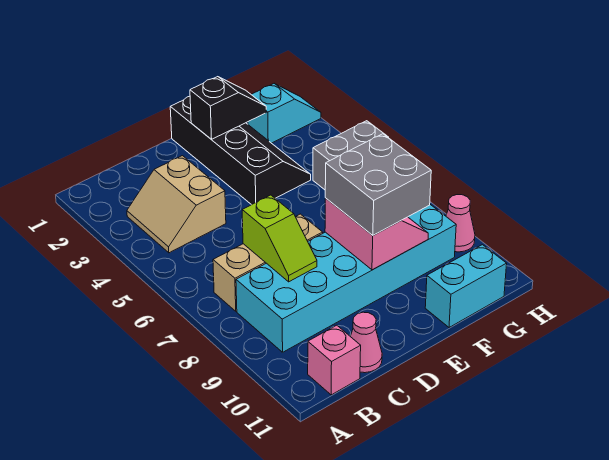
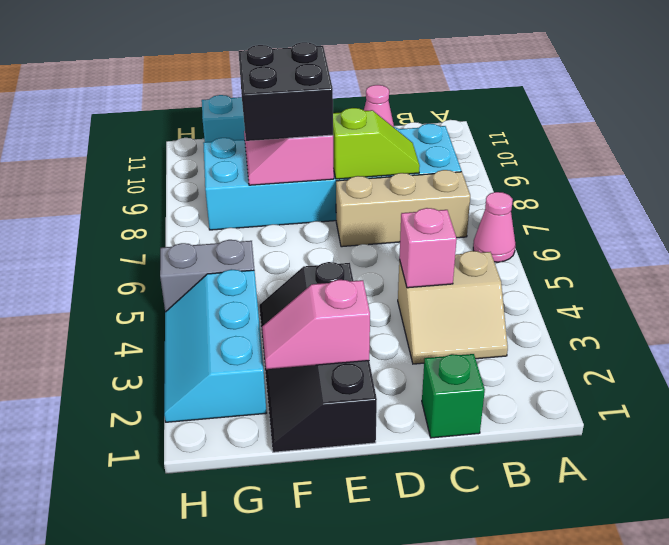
tan 2x2 slope [127,156,226,253] -> tan 2x2 slope turned to [398,251,508,364]
pink 1x1 brick [308,325,361,395] -> pink 1x1 brick moved to [399,208,457,288]
none -> green 1x1 brick [422,354,485,438]
lime 1x2 slope [242,195,317,282] -> lime 1x2 slope turned to [333,108,420,179]
black 1x2 slope [190,77,266,139] -> pink 1x2 slope [262,280,370,369]
grey 2x2 brick [325,134,431,235] -> black 2x2 brick [238,42,333,141]
cyan 1x2 slope [248,84,321,143] -> cyan 2x3 slope [164,269,266,422]
pink 1x1 cone [446,195,475,252] -> pink 1x1 cone moved to [473,192,516,262]

